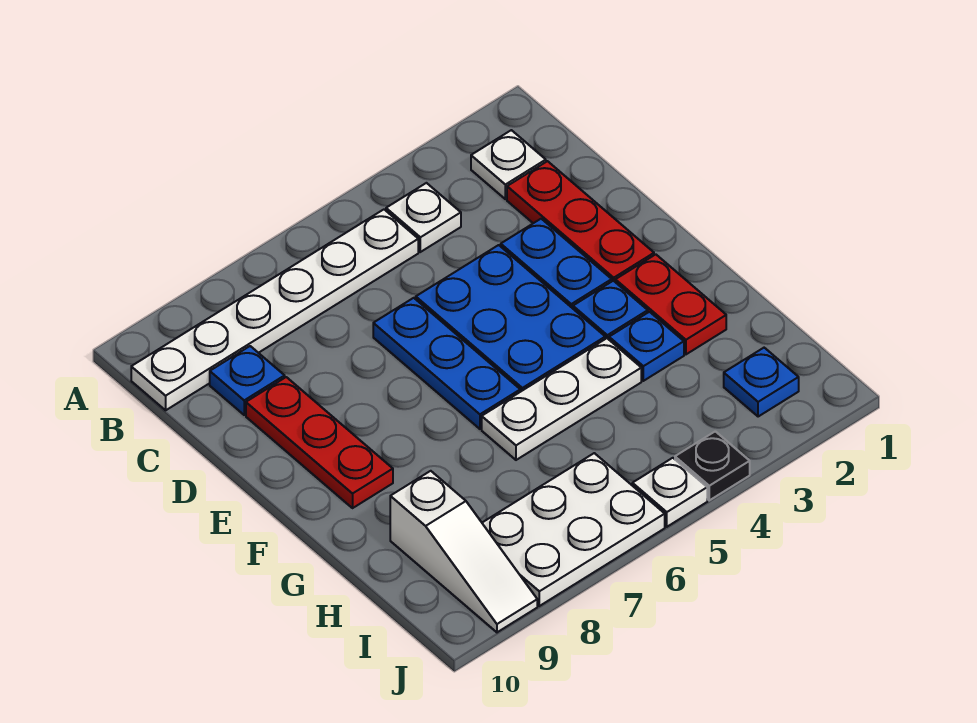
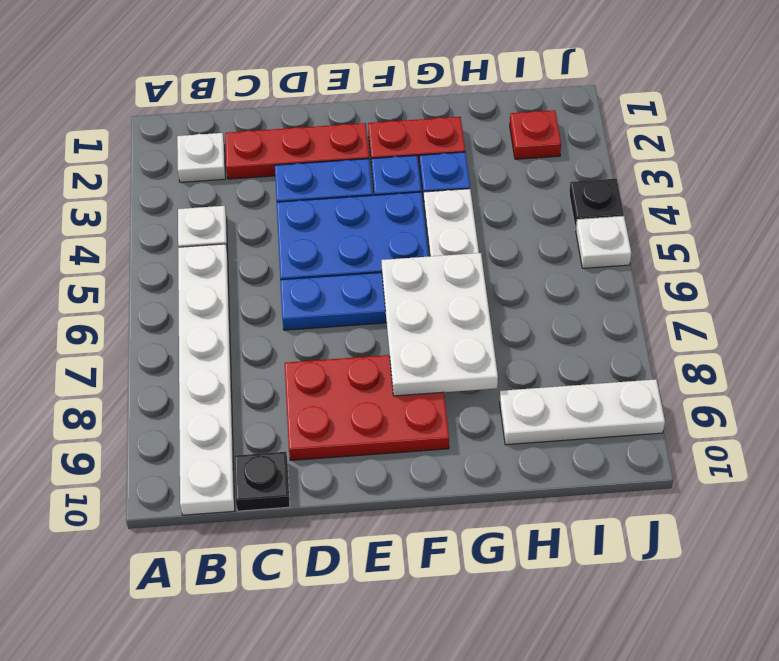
blue 1x1 plate [210,346,285,415] -> none
none -> black 1x1 plate [234,452,290,511]
red 1x3 plate [246,377,393,508] -> red 2x3 plate [285,355,449,460]
white 1x3 slope [390,471,537,632] -> white 1x3 plate [499,379,665,445]
blue 1x1 plate [724,348,799,417] -> red 1x1 plate [510,110,561,159]
white 2x3 plate [482,453,665,606] -> white 2x3 plate moved to [382,253,498,396]

